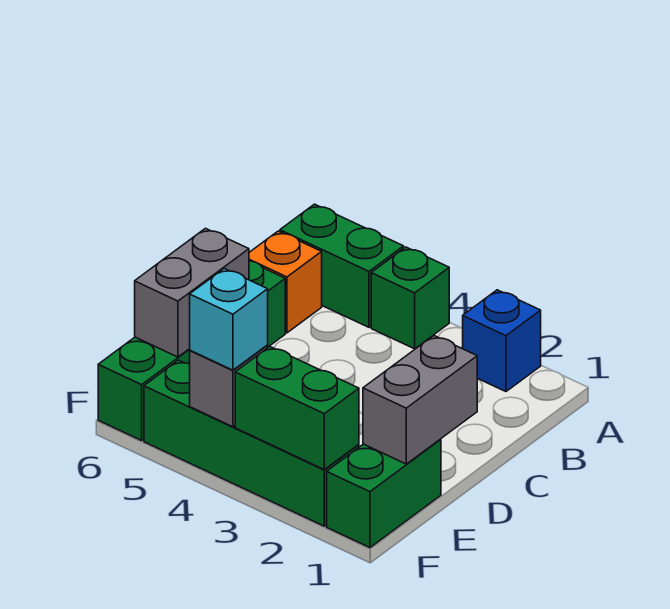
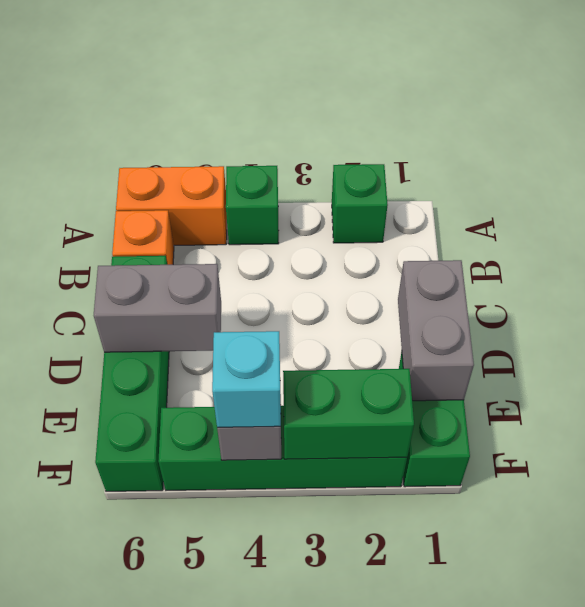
blue 1x1 brick [463,290,541,392] -> green 1x1 brick [332,164,388,243]
green 1x2 brick [280,204,404,327] -> orange 1x2 brick [116,166,227,245]
grey 1x2 brick [135,228,249,357] -> grey 1x2 brick turned to [94,264,221,352]

